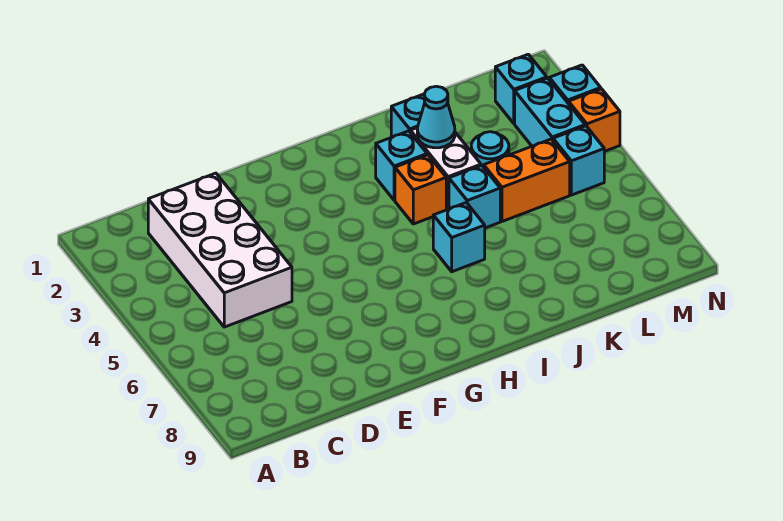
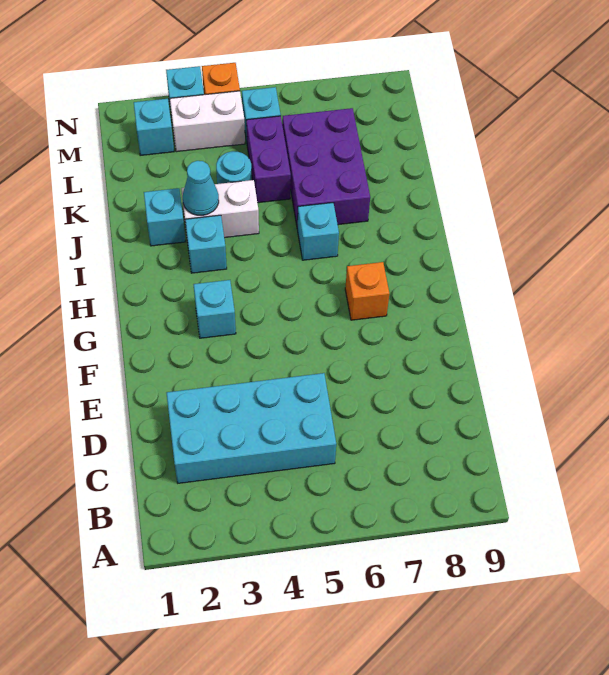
white 2x4 brick [148,173,292,327] -> cyan 2x4 brick [167,373,336,483]
orange 1x1 brick [395,155,446,224] -> orange 1x1 brick moved to [345,262,389,320]
cyan 1x1 brick [449,166,500,228] -> cyan 1x1 brick moved to [193,280,236,338]
none -> purple 2x3 brick [282,108,370,229]
orange 1x2 brick [484,139,570,221] -> purple 1x2 brick [246,116,291,203]
cyan 1x2 brick [515,78,585,146] -> white 1x2 brick [170,91,245,152]

